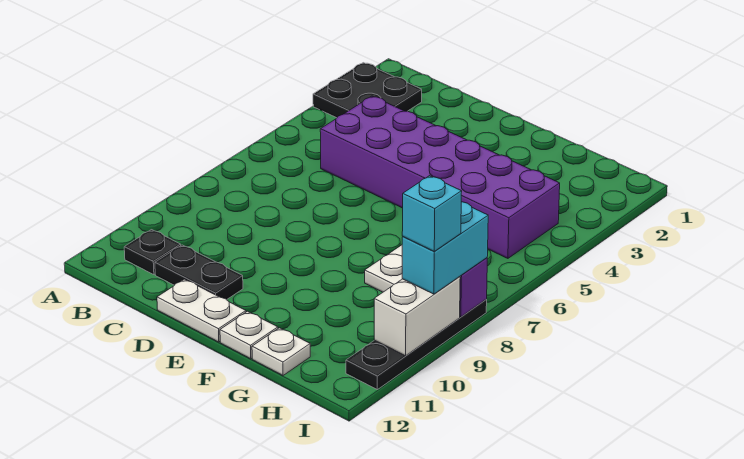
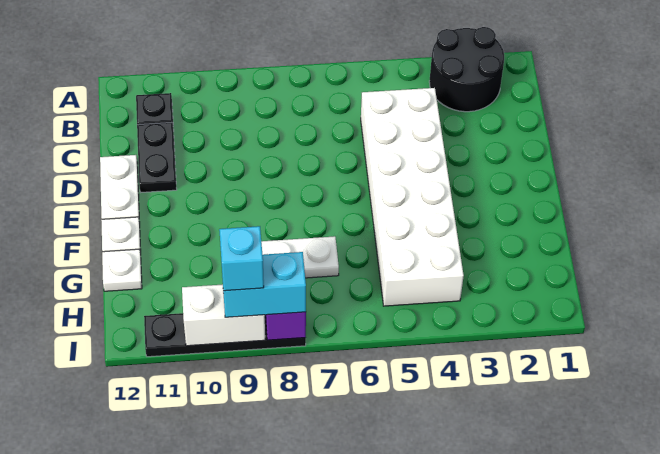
black 2x2 plate [313,63,422,118] -> black 2x2 round brick [429,27,504,112]
purple 2x6 brick [320,96,560,258] -> white 2x6 brick [361,88,464,306]

